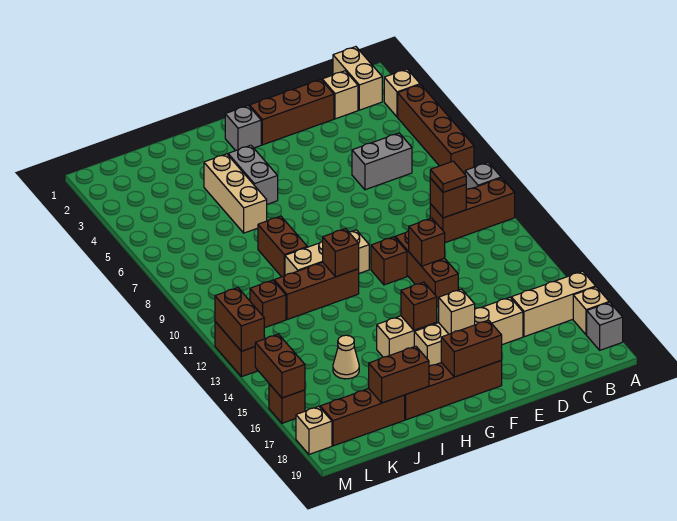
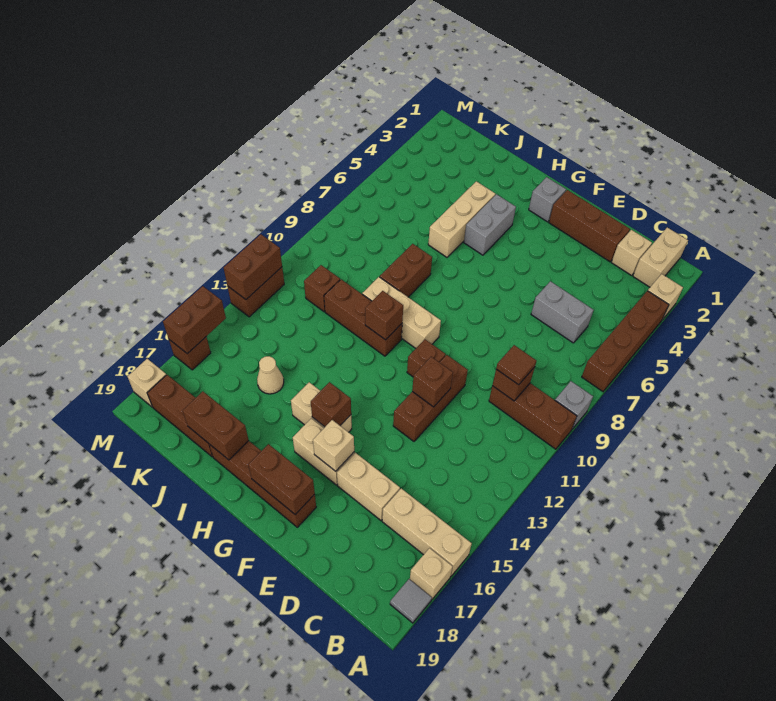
grey 1x1 brick [587,302,623,350] -> grey 1x1 tile [390,579,432,623]

